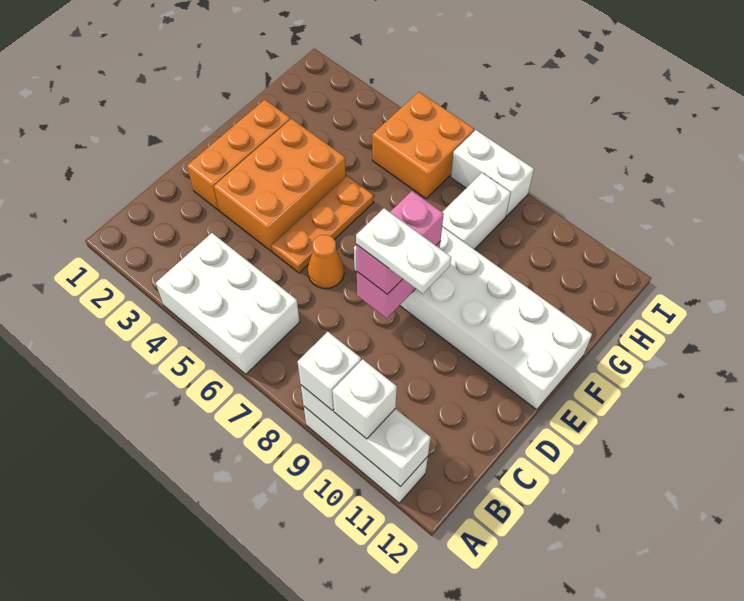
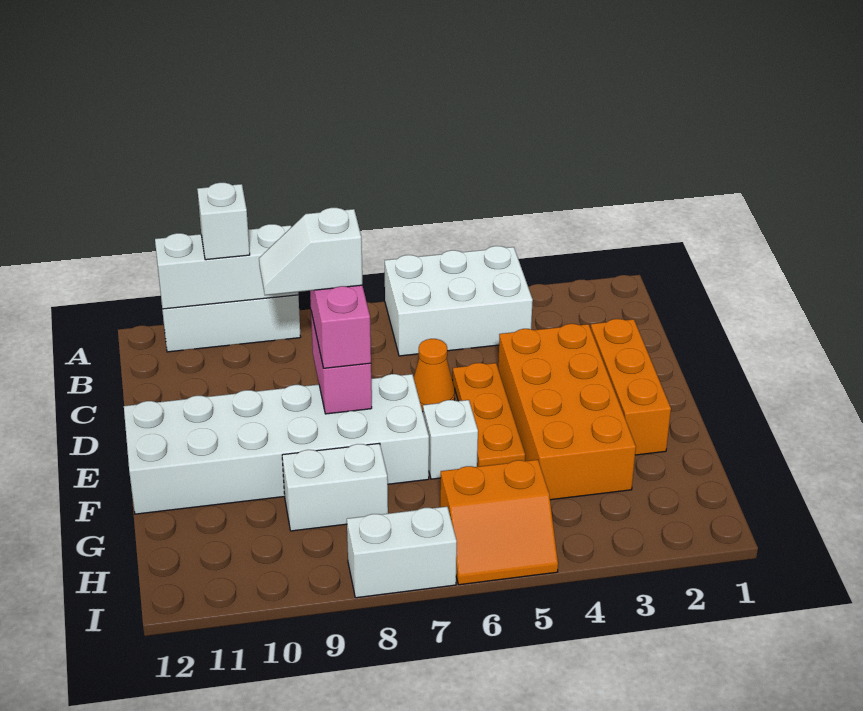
white 1x1 brick [298,332,361,411] -> white 1x1 brick moved to [423,400,478,479]
orange 2x3 brick [214,119,346,251] -> orange 2x4 brick [498,324,636,500]
white 1x2 plate [356,208,451,294] -> white 1x2 slope [259,208,362,295]
white 1x2 brick [442,173,511,249] -> white 1x2 brick turned to [282,443,388,531]
orange 2x2 brick [372,92,474,199] -> orange 2x2 slope [440,460,558,585]

